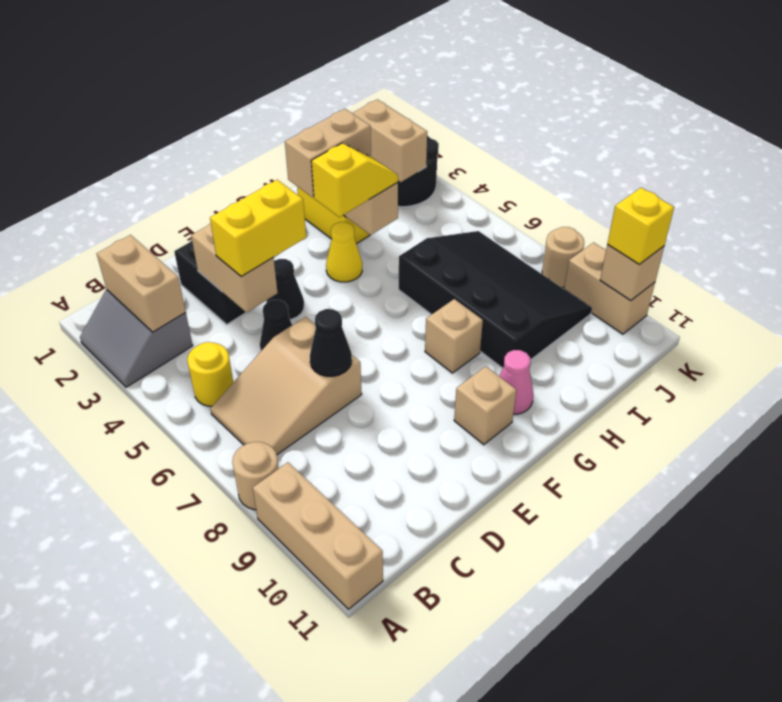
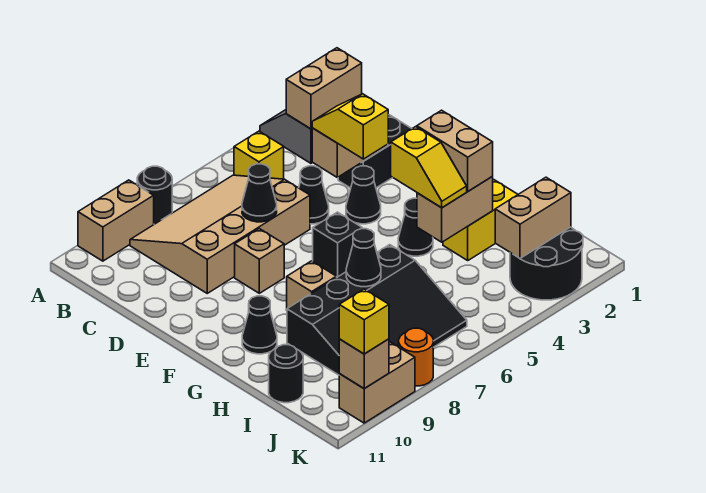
tan 1x1 round brick [232,442,279,510] -> black 1x1 round brick [137,166,172,224]
tan 1x3 brick [253,462,383,609] -> tan 1x2 brick [78,180,154,261]
yellow 1x1 round brick [187,342,233,406] -> yellow 1x1 brick [234,131,284,179]
tan 2x3 slope [210,317,362,455] -> tan 3x4 slope [130,175,310,293]
yellow 1x2 brick [210,180,306,277] -> yellow 1x2 slope [312,94,388,159]
none -> black 1x1 brick [313,212,362,277]
tan 1x1 brick [454,366,516,445] -> tan 1x1 brick moved to [235,229,284,293]
yellow 1x1 cone [326,222,362,282] -> black 1x1 cone [398,198,433,256]
pink 1x1 cone [499,350,533,414] -> black 1x1 cone [242,296,277,354]
none -> black 1x1 cone [346,229,381,287]
none -> black 1x1 round brick [269,345,303,403]
tan 1x1 round brick [542,227,584,287] -> orange 1x1 round brick [399,328,433,386]

